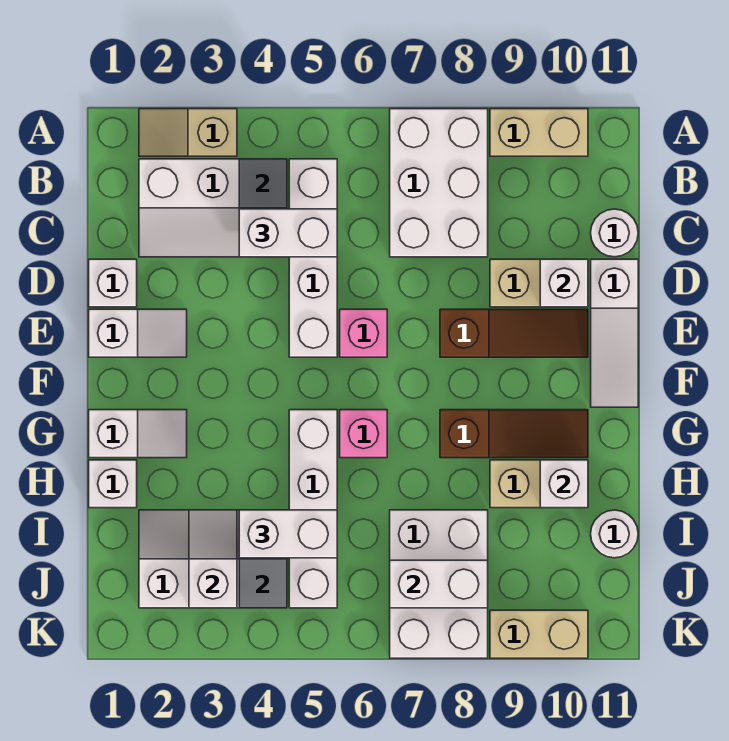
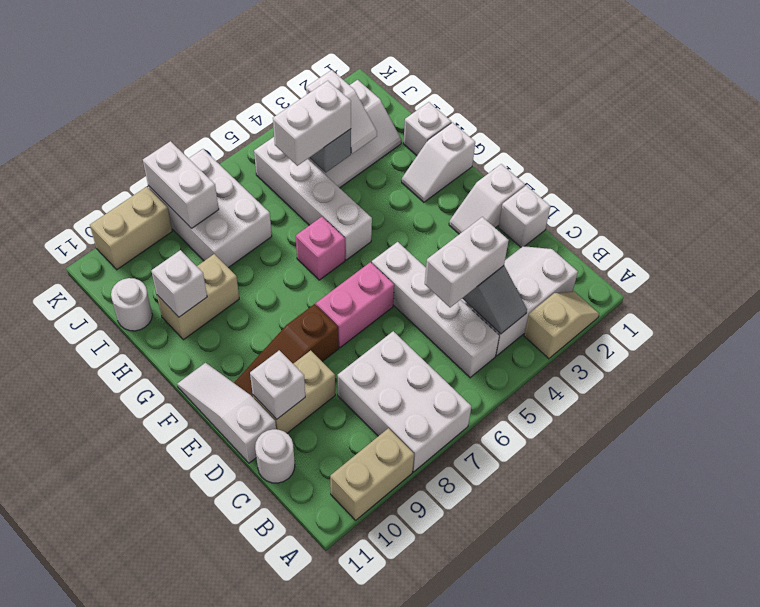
pink 1x1 brick [340,309,387,357] -> pink 1x2 brick [316,262,394,348]
brown 1x3 slope [440,410,588,458] -> none
white 1x2 brick [390,560,488,608] -> white 1x2 brick turned to [143,141,219,228]

